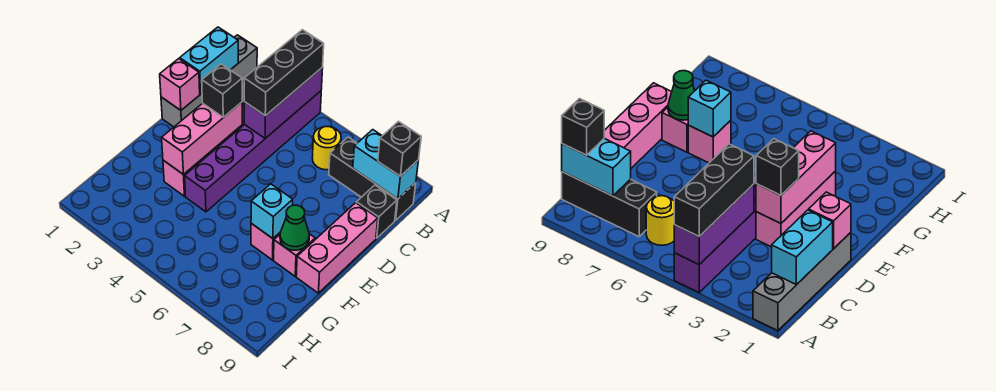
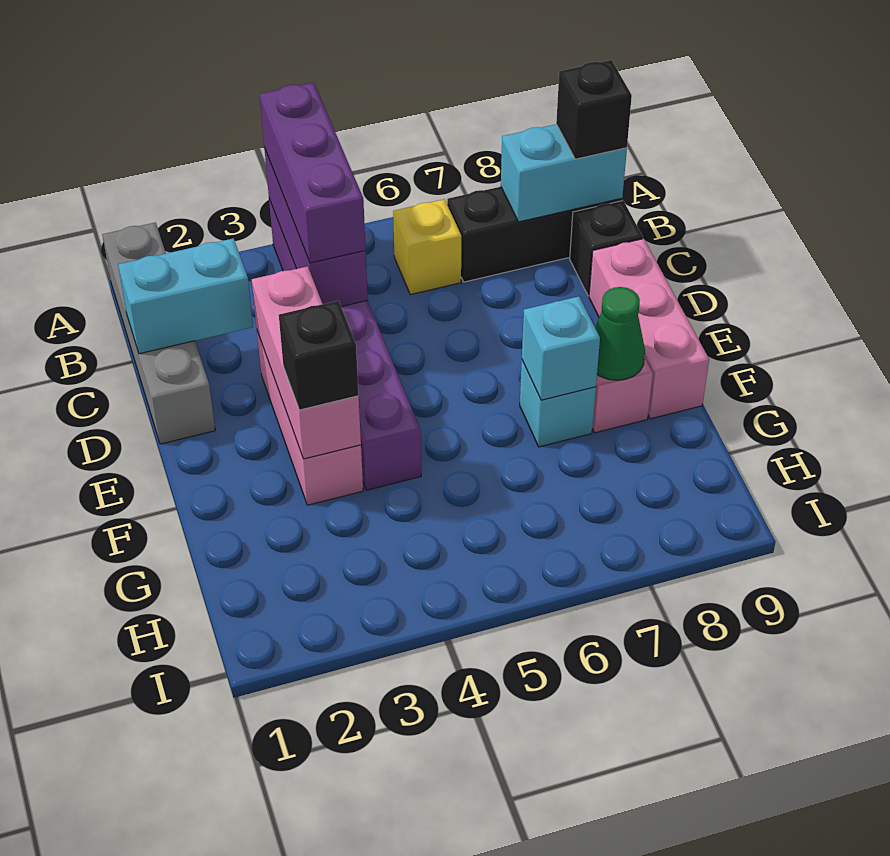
black 1x3 brick [244,30,324,116] -> purple 1x3 brick [260,83,366,263]
cyan 1x2 brick [180,27,238,94] -> cyan 1x2 brick turned to [118,238,253,354]
yellow 1x1 round brick [312,127,341,170] -> yellow 1x1 brick [393,199,461,295]
pink 1x1 brick [160,59,200,110] -> none
black 1x1 brick [202,64,242,117] -> black 1x1 brick moved to [279,301,359,410]
pink 1x1 brick [251,223,281,260] -> cyan 1x1 brick [520,361,596,447]

